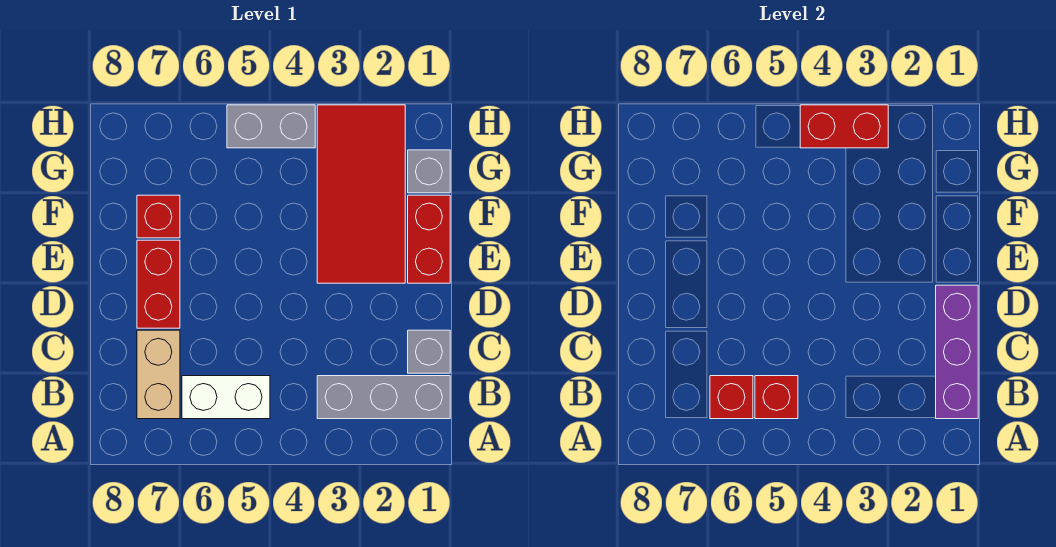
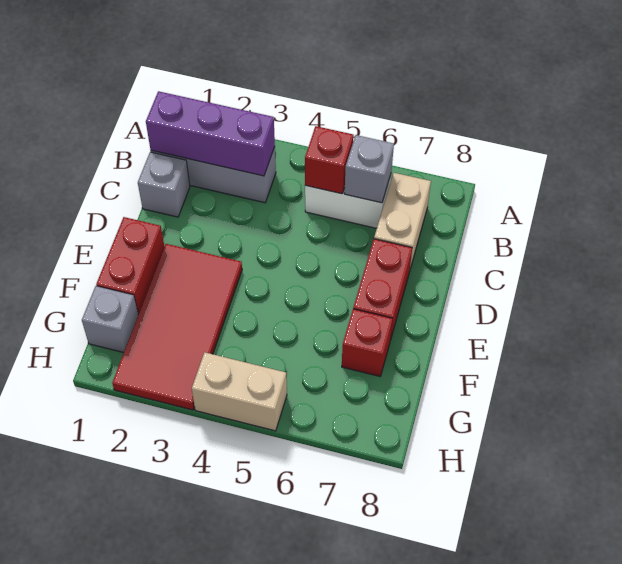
purple 1x3 brick [936,285,978,419] -> purple 1x3 brick turned to [146,91,275,176]
red 1x1 brick [710,376,753,419] -> grey 1x1 brick [345,135,394,203]
red 1x2 brick [800,105,888,148] -> none
grey 1x2 brick [227,105,315,148] -> tan 1x2 brick [192,352,287,431]

